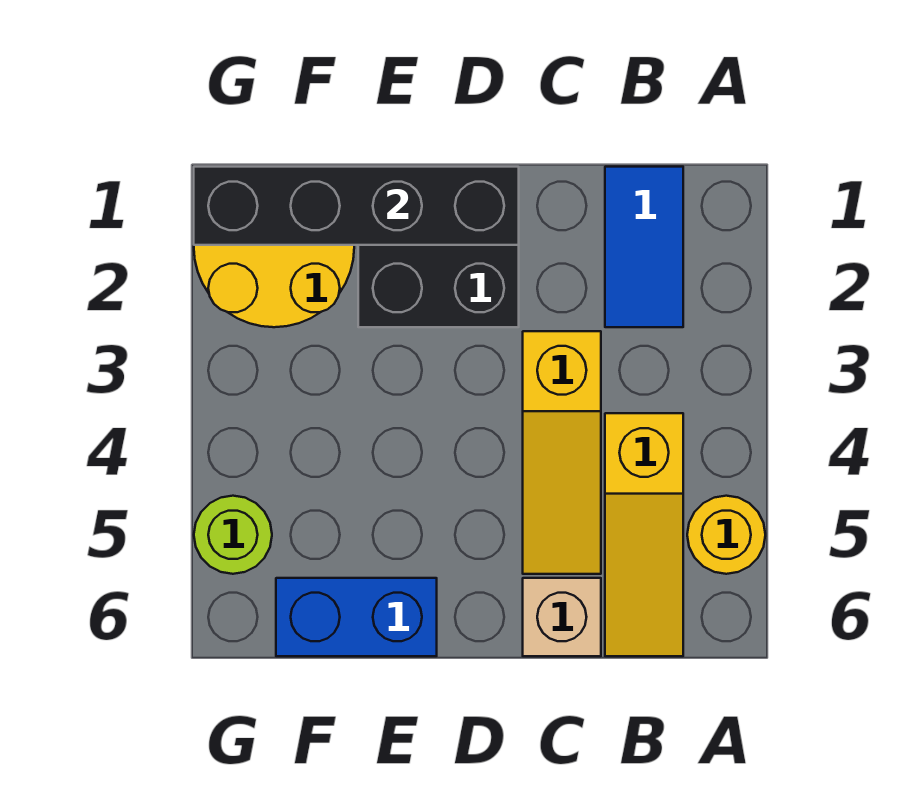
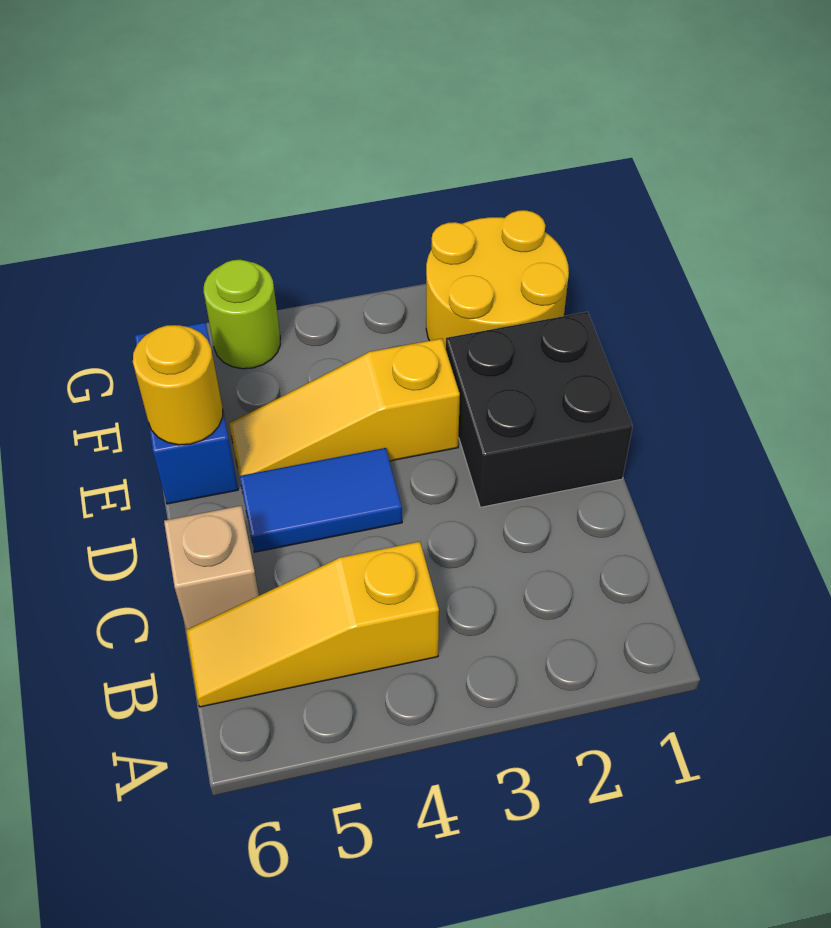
yellow 1x1 round brick [687,496,765,574] -> yellow 1x1 round brick moved to [133,325,223,445]
blue 1x2 tile [605,167,683,327] -> blue 1x2 tile moved to [240,448,402,552]
yellow 1x3 slope [523,331,601,574] -> yellow 1x3 slope moved to [229,339,460,476]
black 1x4 brick [194,167,519,245] -> none

